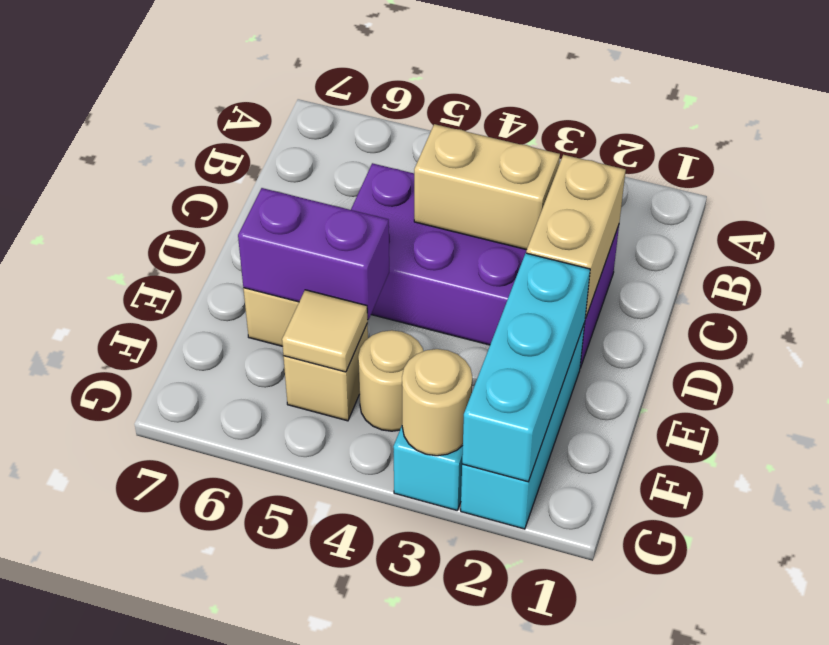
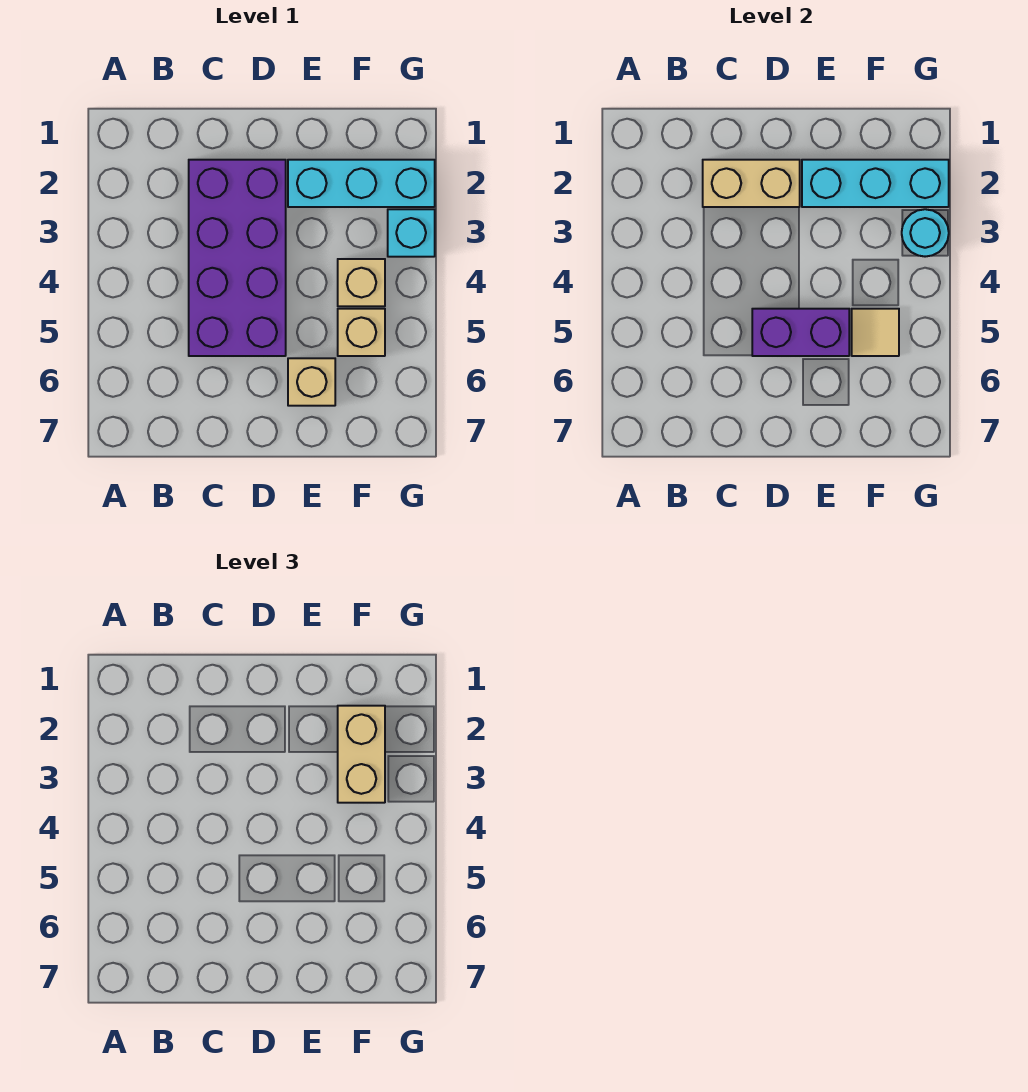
tan 1x2 brick [414,124,560,250] -> tan 1x2 brick moved to [338,706,385,803]
purple 1x2 brick [238,188,389,320] -> purple 1x2 brick turned to [752,309,849,356]
tan 1x1 round brick [358,330,423,431] -> tan 1x1 brick [338,259,385,306]
tan 1x1 round brick [402,349,472,456] -> cyan 1x1 round brick [902,209,949,257]

